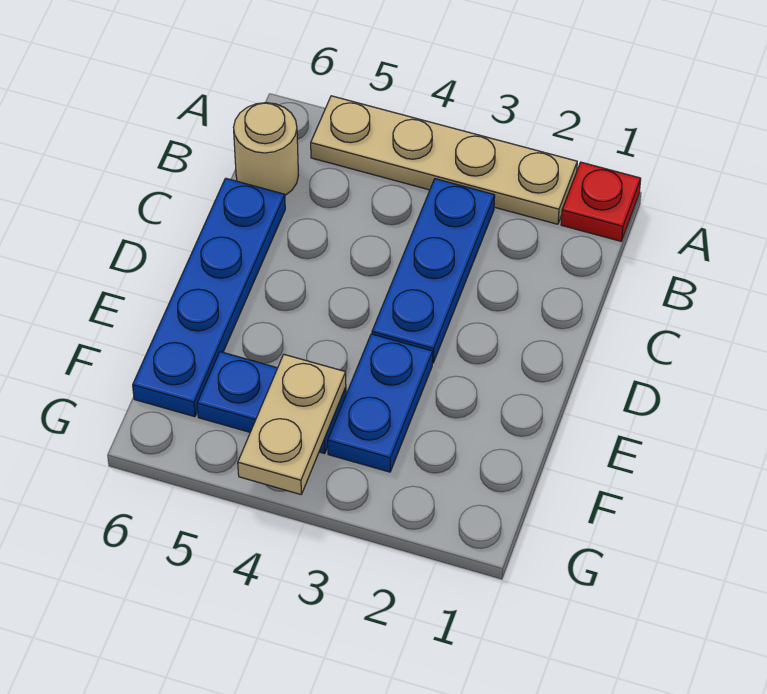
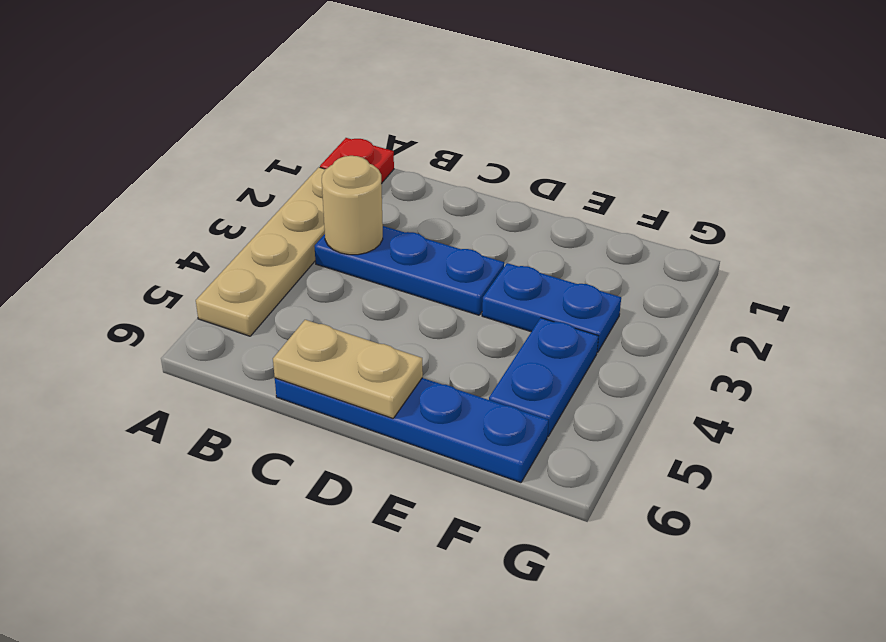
tan 1x1 round brick [234,103,299,195] -> tan 1x1 round brick moved to [322,156,383,255]
tan 1x2 plate [238,355,346,494] -> tan 1x2 plate moved to [273,320,423,418]

